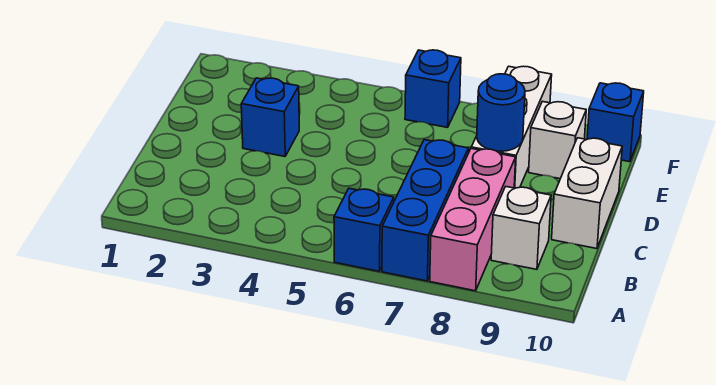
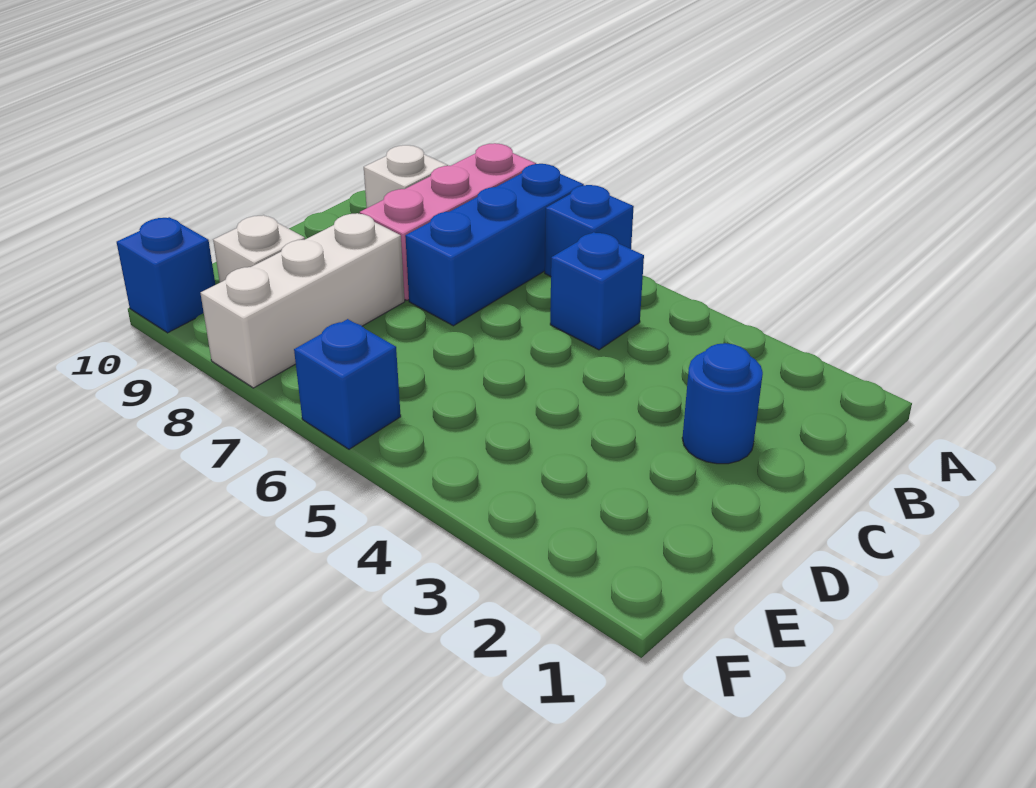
white 1x2 brick [552,138,622,249] -> none
blue 1x1 brick [241,78,299,157] -> blue 1x1 brick moved to [550,232,644,350]
blue 1x1 round brick [477,74,525,151] -> blue 1x1 round brick moved to [682,343,763,464]

